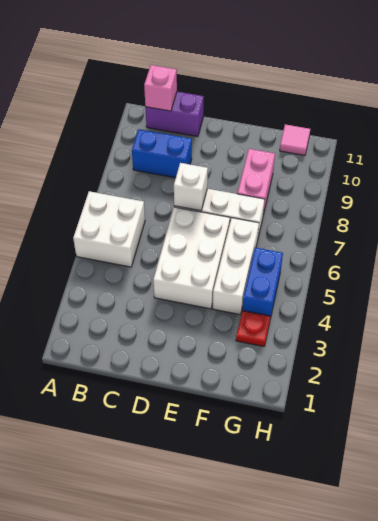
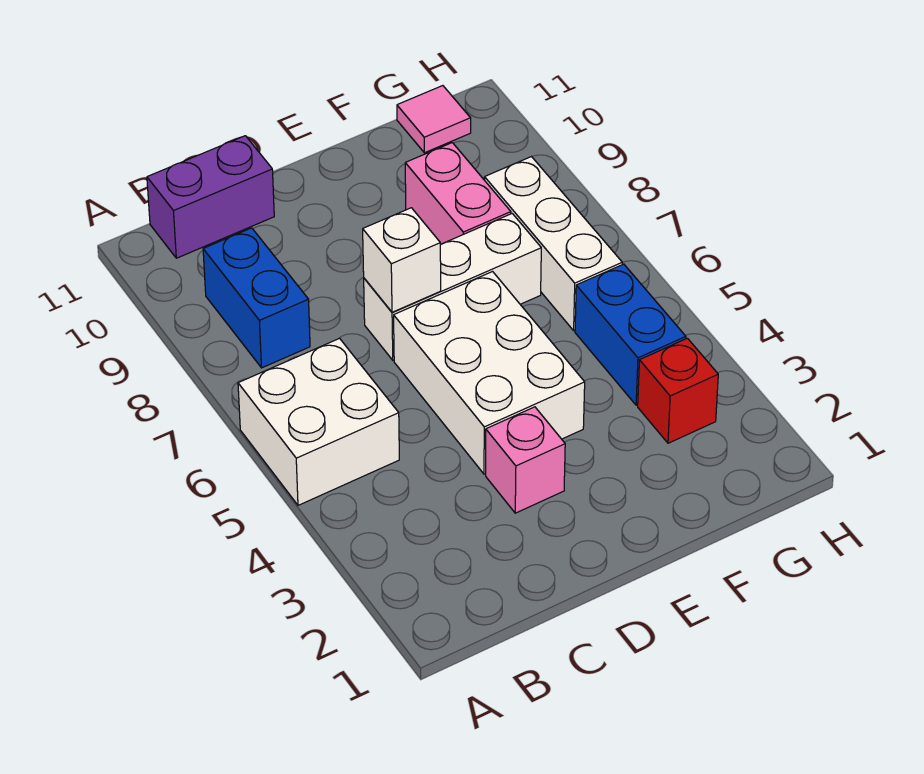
blue 1x2 brick [132,129,192,178] -> blue 1x2 brick turned to [203,228,310,368]
pink 1x1 brick [144,65,177,111] -> pink 1x1 brick moved to [486,407,565,513]
white 1x3 brick [213,218,259,314] -> white 1x3 brick moved to [485,157,622,331]
red 1x1 plate [236,311,271,347] -> red 1x1 brick [638,338,718,443]

